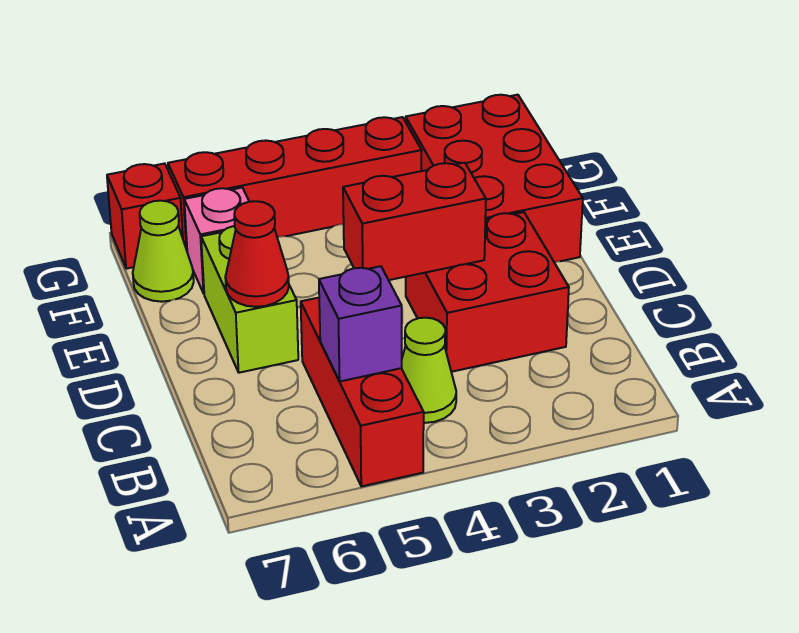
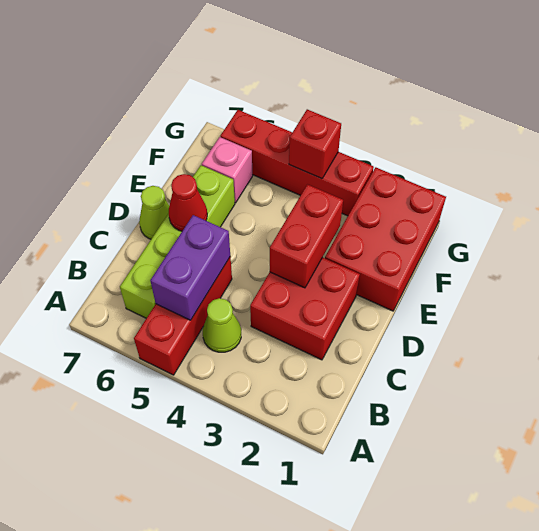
purple 1x1 brick [319,266,402,381] -> purple 1x2 brick [150,215,230,320]
red 1x2 brick [343,163,486,280] -> red 1x2 brick turned to [270,185,343,288]
lime 1x2 brick [201,226,298,373] -> lime 1x4 brick [120,165,235,318]
lime 1x1 cone [133,201,194,302] -> lime 1x1 cone moved to [139,186,169,239]
red 1x1 brick [107,163,183,269] -> red 1x1 brick moved to [289,109,341,179]

